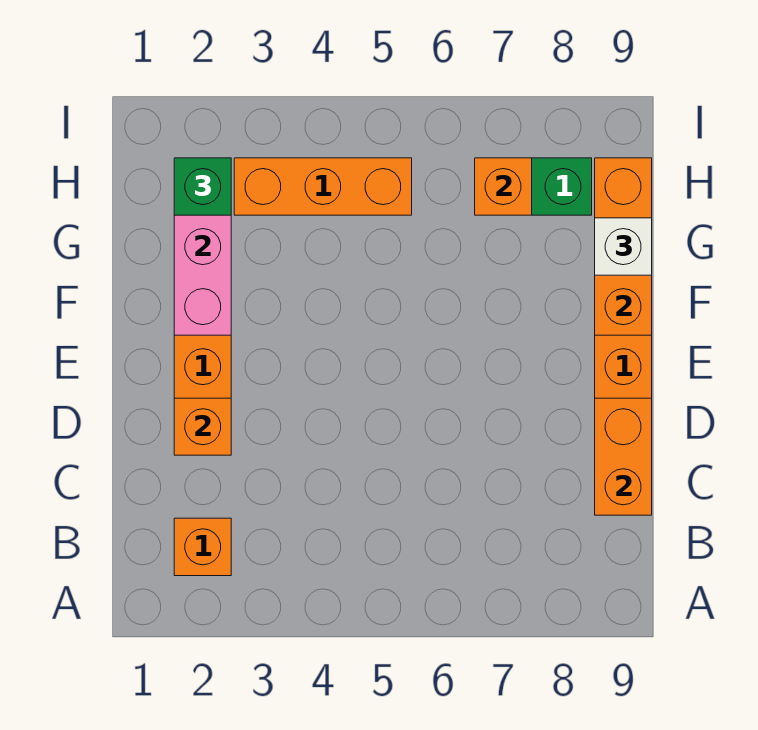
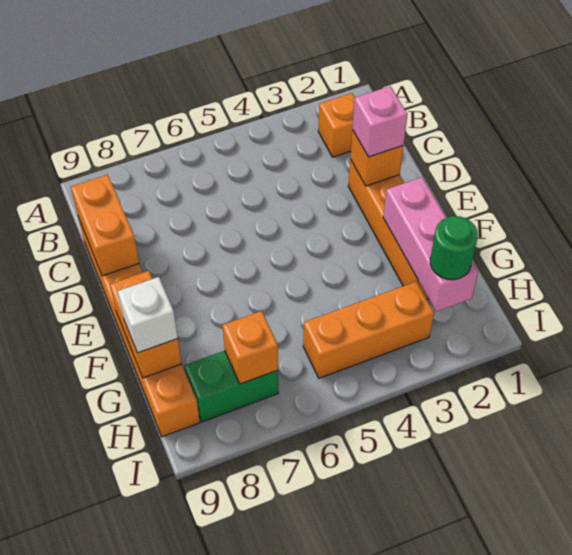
none -> pink 1x1 brick [353,86,408,157]
green 1x1 brick [174,158,231,215] -> green 1x1 round brick [430,216,478,280]

